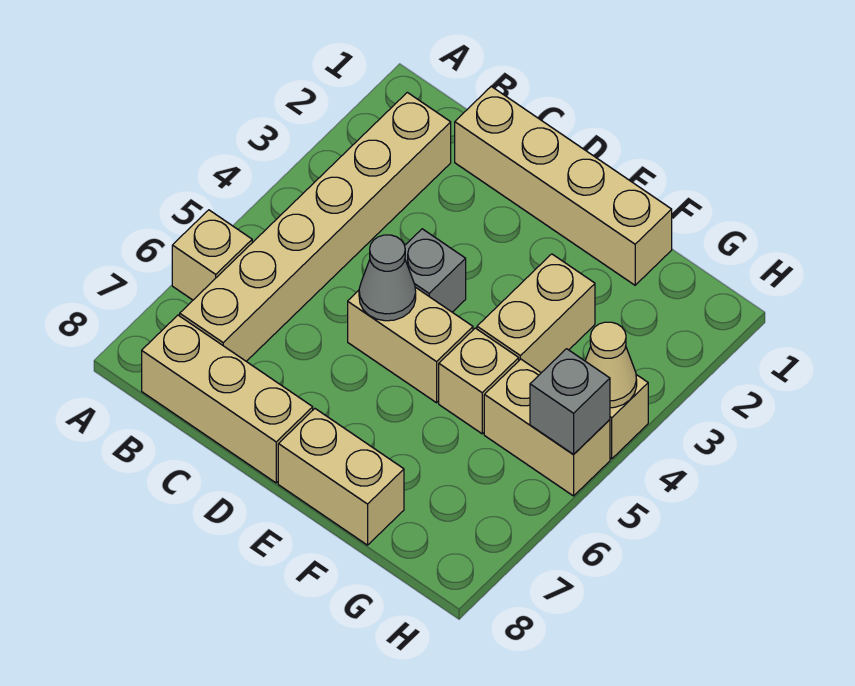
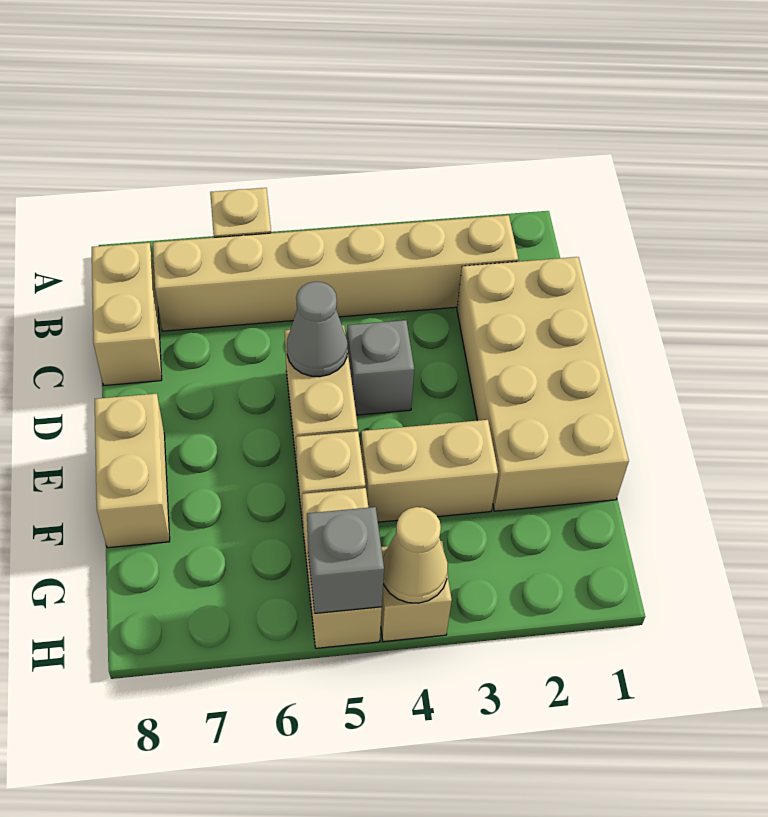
tan 1x3 brick [142,315,313,483] -> tan 1x2 brick [92,242,162,385]
tan 1x4 brick [455,86,672,285] -> tan 2x4 brick [457,257,629,511]

